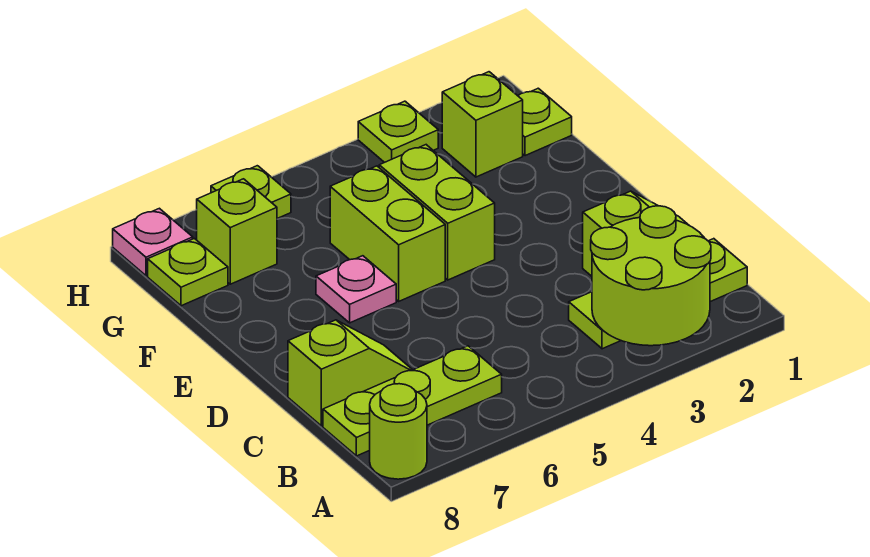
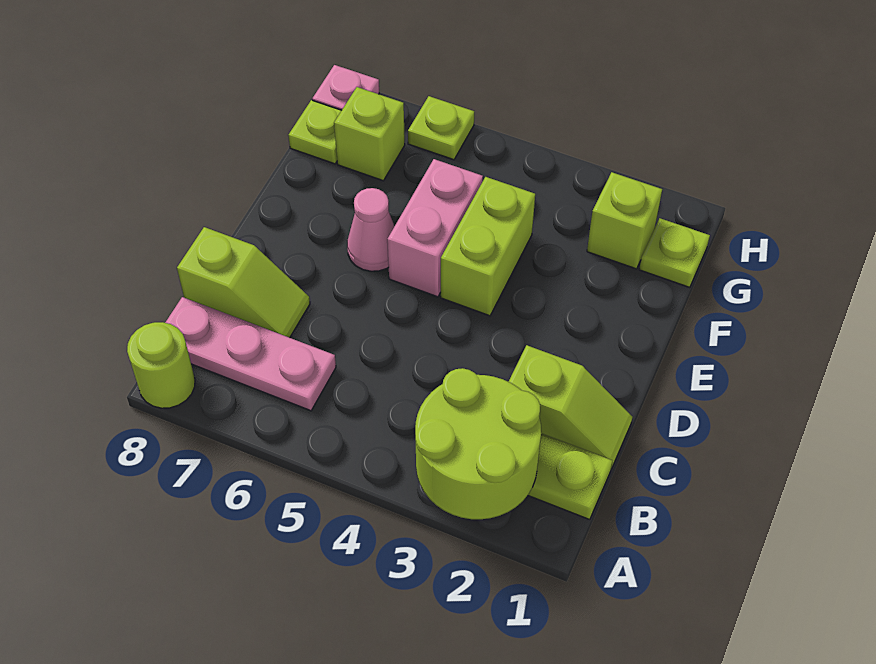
lime 1x3 plate [323,346,502,456] -> pink 1x3 plate [165,297,336,411]
lime 1x2 brick [330,166,445,301] -> pink 1x2 brick [387,159,483,297]
pink 1x1 plate [316,256,396,323] -> pink 1x1 cone [347,188,394,271]
lime 1x1 plate [358,101,438,163] -> none

